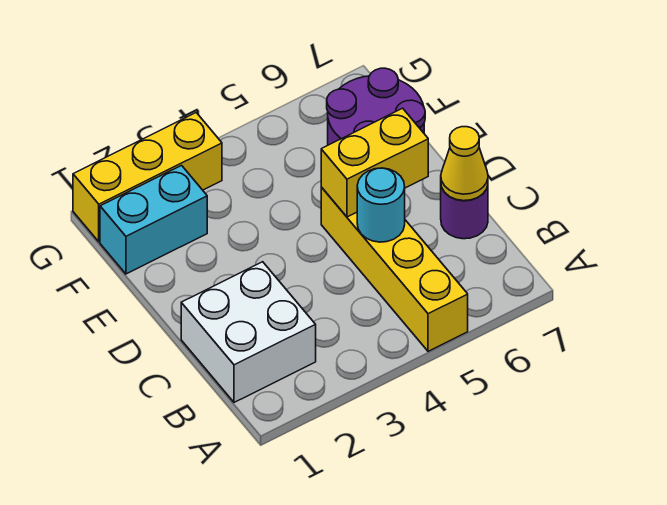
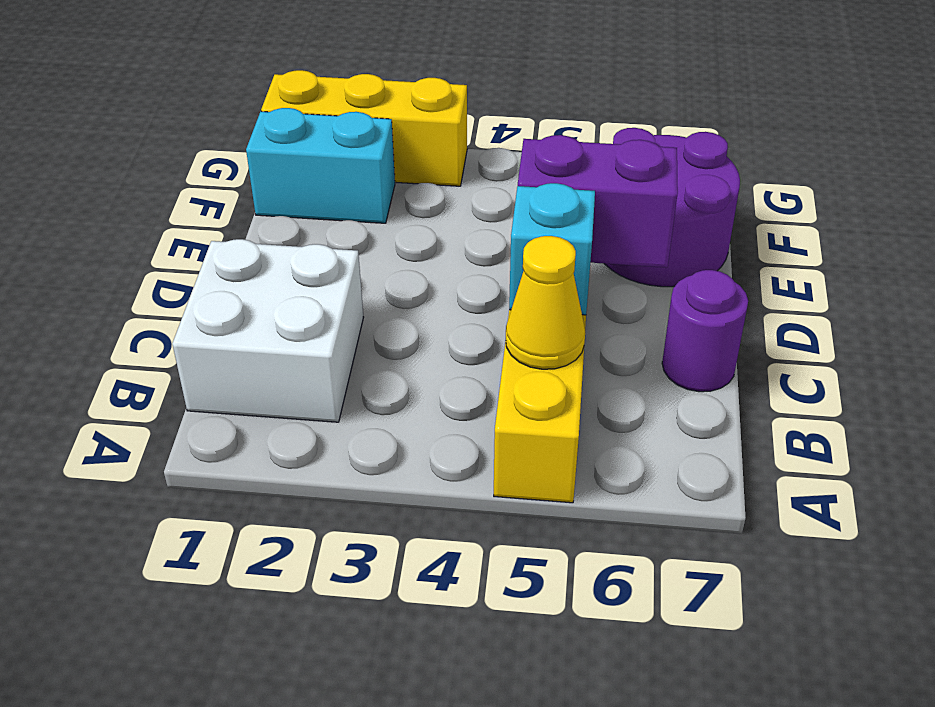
cyan 1x1 round brick [357,168,405,242] -> cyan 1x1 brick [509,183,595,315]
yellow 1x1 cone [441,127,488,201] -> yellow 1x1 cone moved to [506,236,585,369]
yellow 1x2 brick [321,108,428,217] -> purple 1x2 brick [518,135,678,268]

